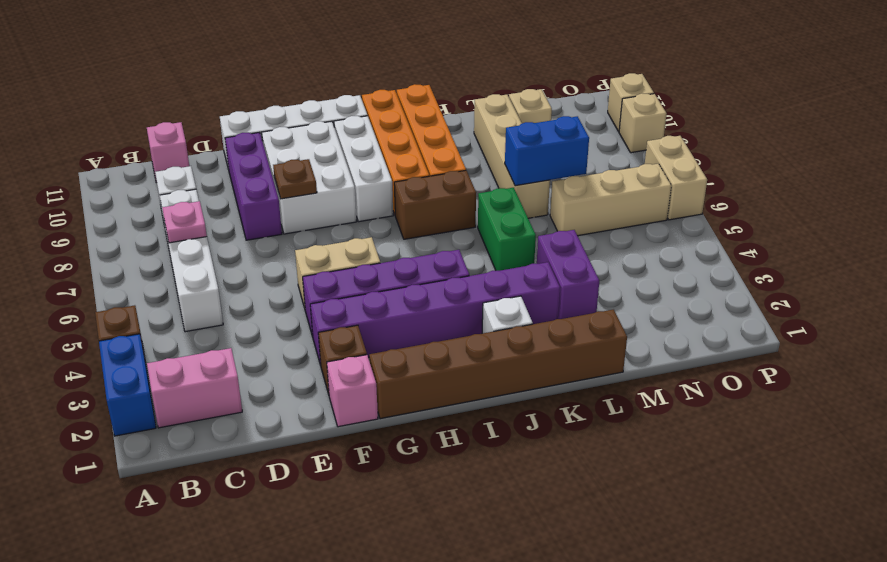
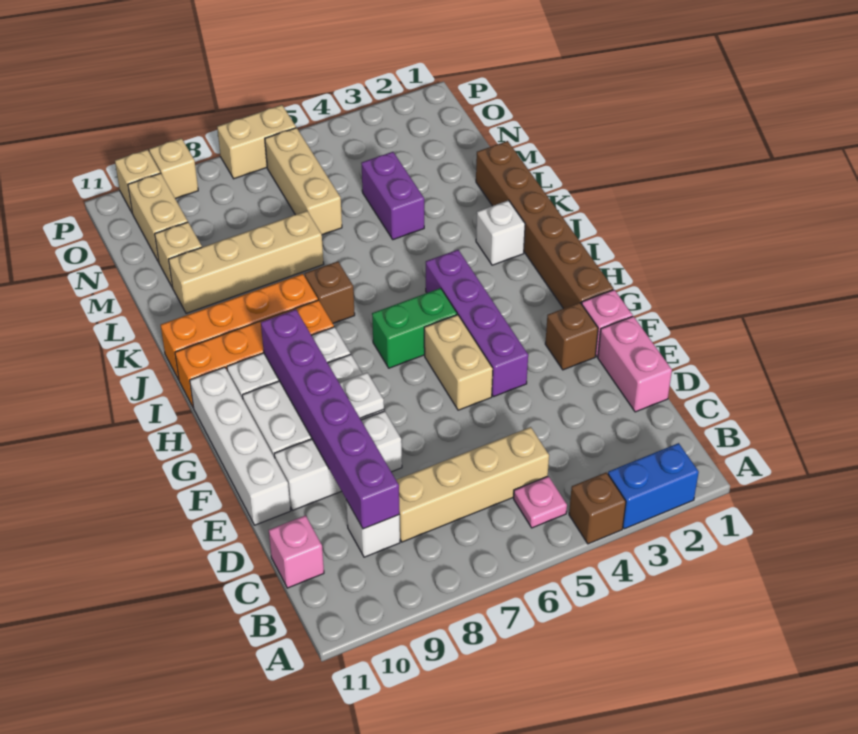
pink 1x2 brick [147,348,242,428] -> pink 1x2 brick moved to [598,316,672,412]
white 1x4 brick [160,189,223,332] -> tan 1x4 brick [396,427,549,542]
pink 1x1 plate [162,201,207,243] -> pink 1x1 plate moved to [514,476,567,528]
purple 1x3 brick [225,132,282,240] -> white 1x3 brick [274,411,402,510]
purple 1x6 brick [310,262,560,365] -> purple 1x6 brick moved to [261,309,399,529]
brown 1x1 plate [273,159,317,199] -> white 1x1 plate [340,373,384,418]
brown 1x2 brick [394,170,476,239] -> brown 1x1 brick [305,261,355,323]
green 1x2 brick [478,188,536,271] -> green 1x2 brick moved to [372,288,457,368]
purple 1x2 brick [537,230,599,319] -> purple 1x2 brick turned to [361,152,424,240]
blue 1x2 brick [505,116,589,186] -> none
none -> tan 1x2 brick [128,173,188,262]

